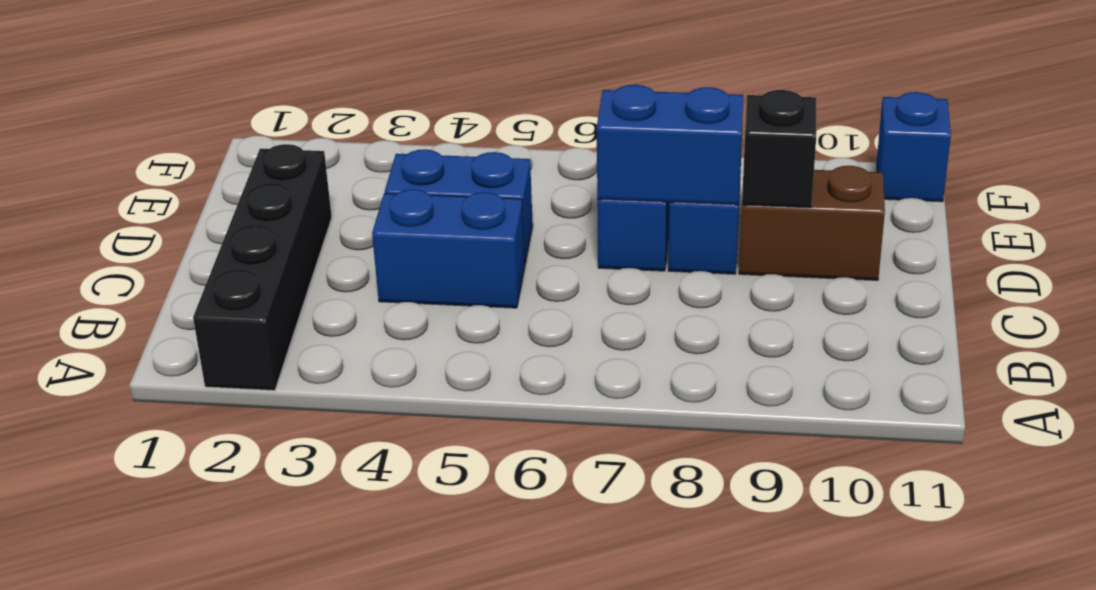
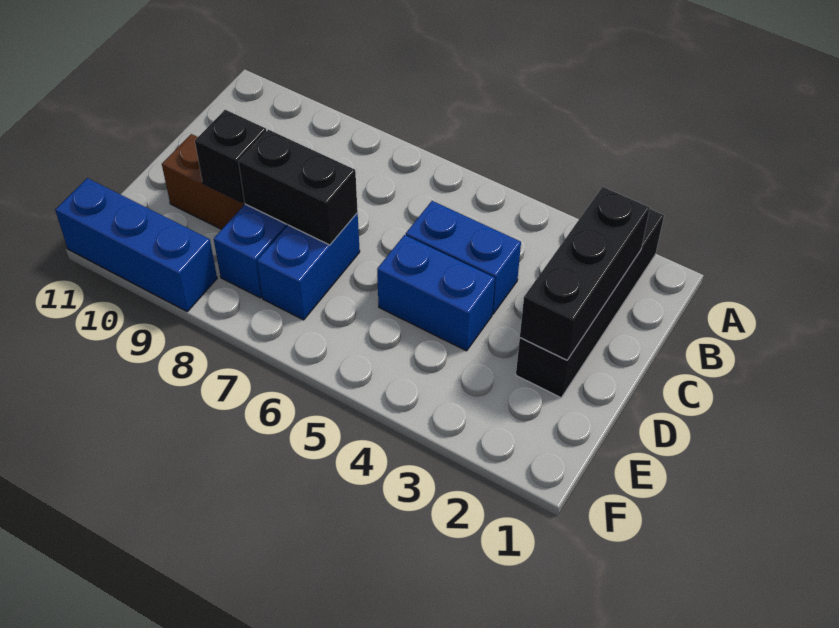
none -> black 1x3 brick [520,187,650,360]
blue 1x2 brick [597,85,743,205] -> black 1x2 brick [238,130,358,245]
blue 1x1 brick [876,92,951,202] -> blue 1x3 brick [55,178,217,311]

